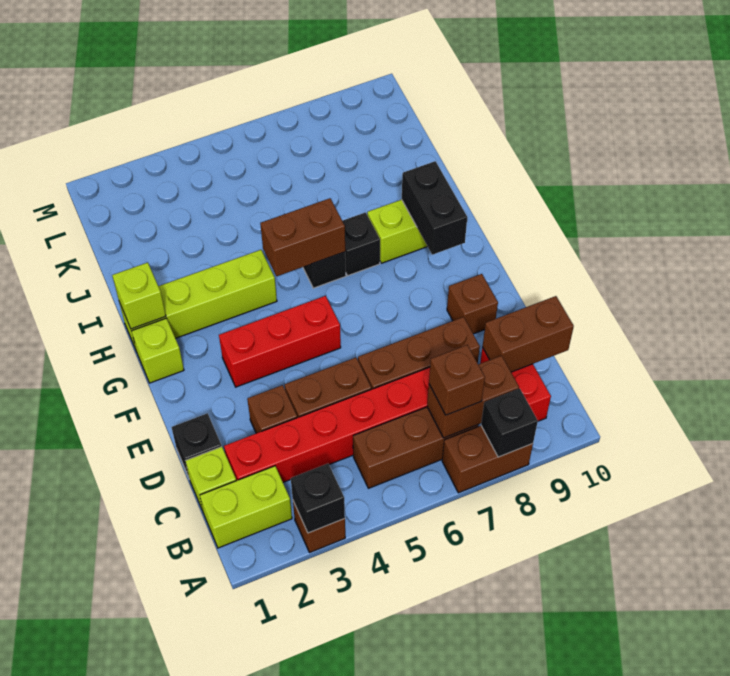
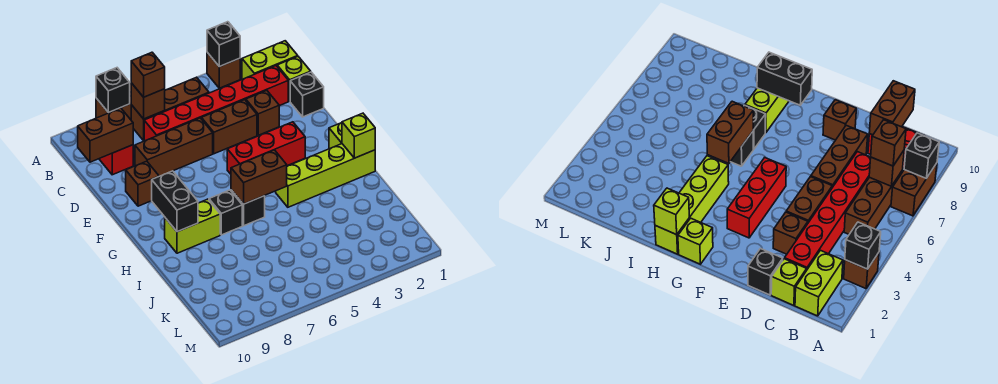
brown 1x2 brick [427,356,519,438] -> brown 1x1 brick [131,83,165,119]

